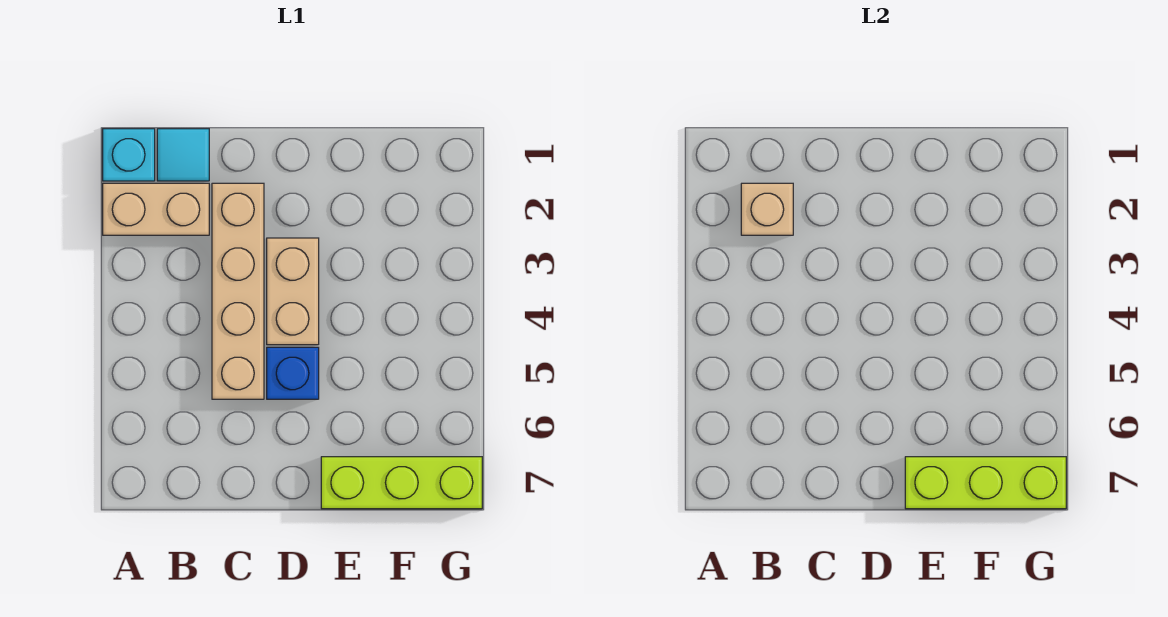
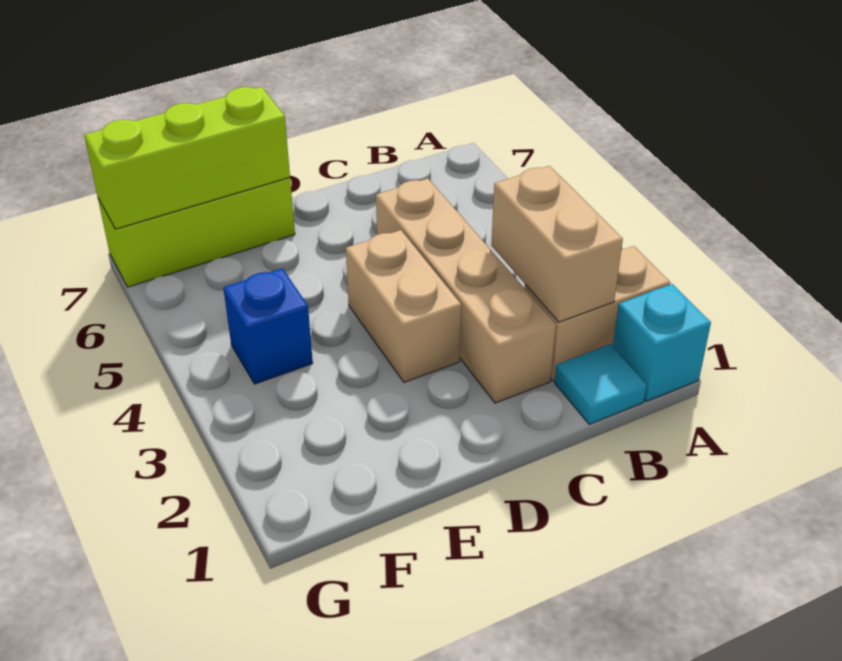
tan 1x1 brick [741,183,793,235] -> tan 1x2 brick [491,166,623,322]
blue 1x1 brick [267,347,319,399] -> blue 1x1 brick moved to [223,268,313,384]

